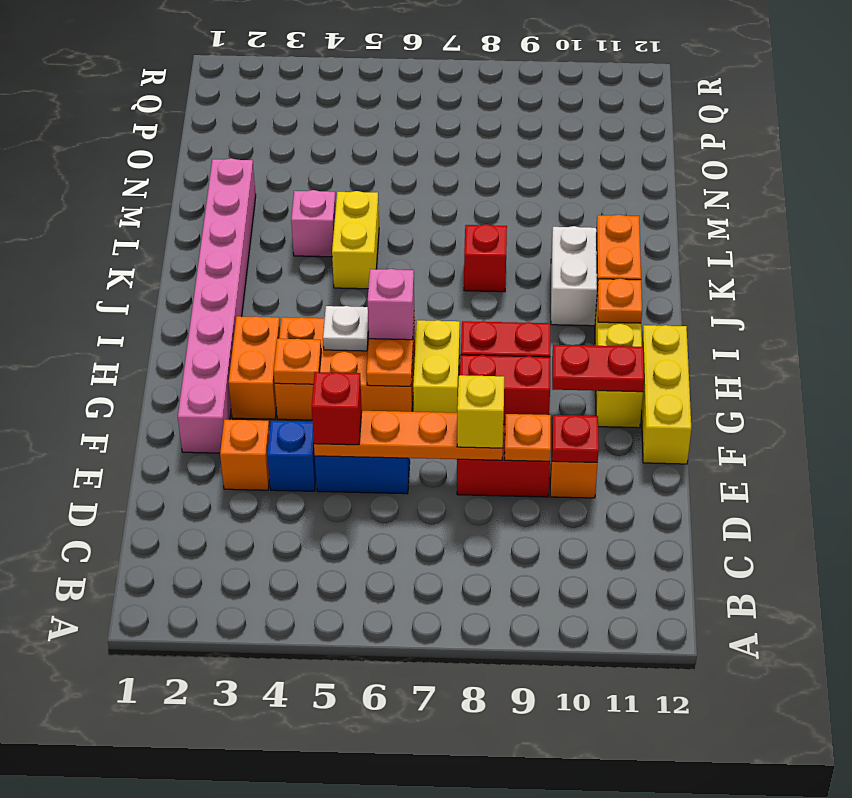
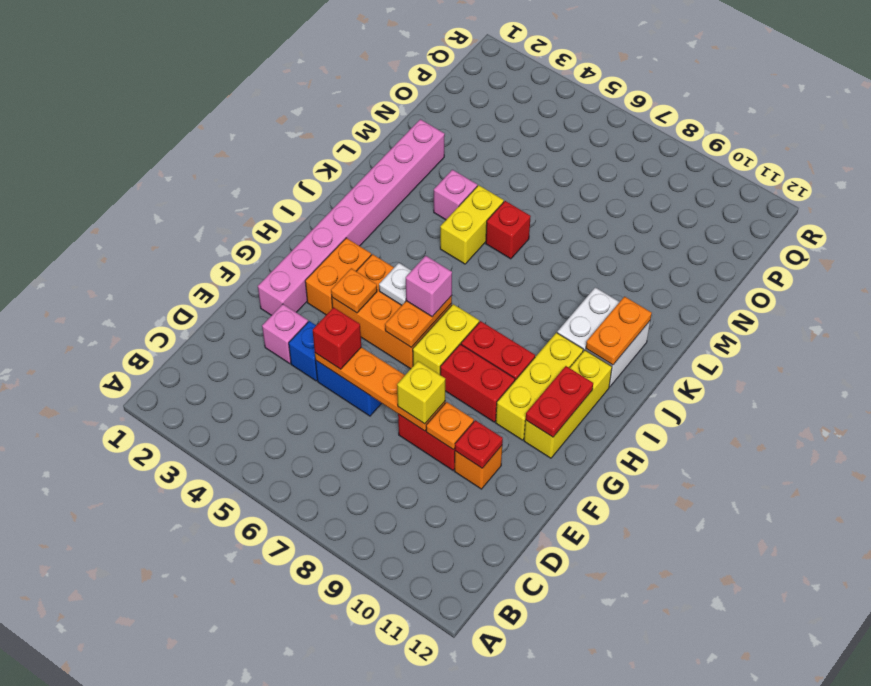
orange 1x1 brick [220,420,270,490] -> pink 1x1 brick [262,304,308,364]
yellow 1x3 brick [642,325,691,464] -> yellow 1x3 brick moved to [496,333,583,440]
red 1x2 plate [552,345,644,392] -> red 1x2 plate turned to [526,366,593,437]
orange 1x1 plate [597,279,642,323] -> none
red 1x1 brick [464,224,507,292] -> red 1x1 brick moved to [486,201,531,259]

